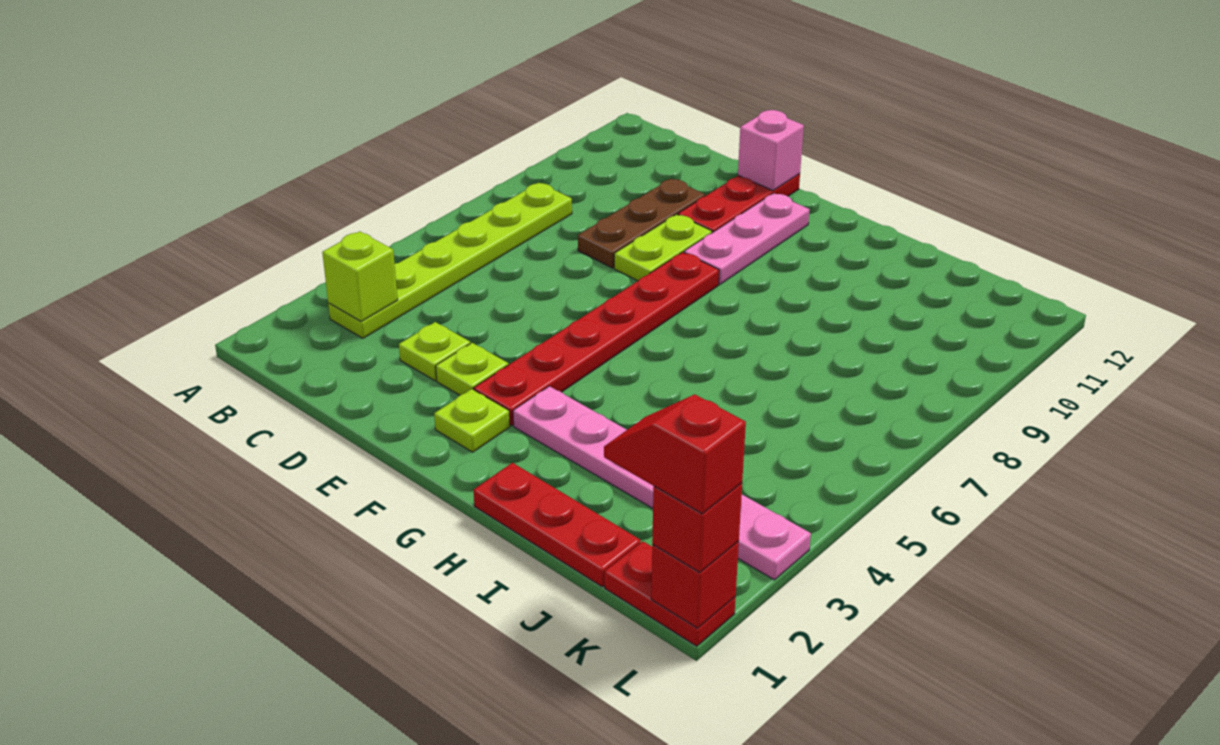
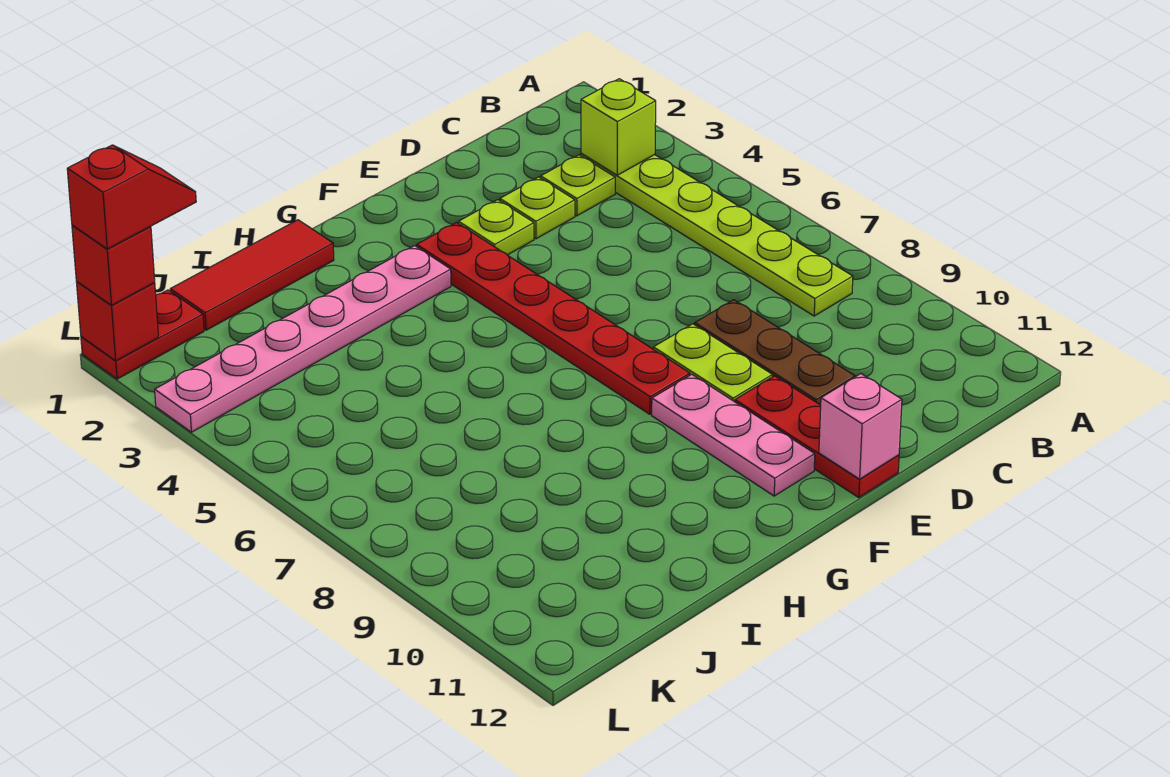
lime 1x1 plate [434,389,510,452] -> lime 1x1 plate moved to [541,155,615,216]
red 1x3 plate [473,463,641,587] -> red 1x3 tile [170,220,334,330]

